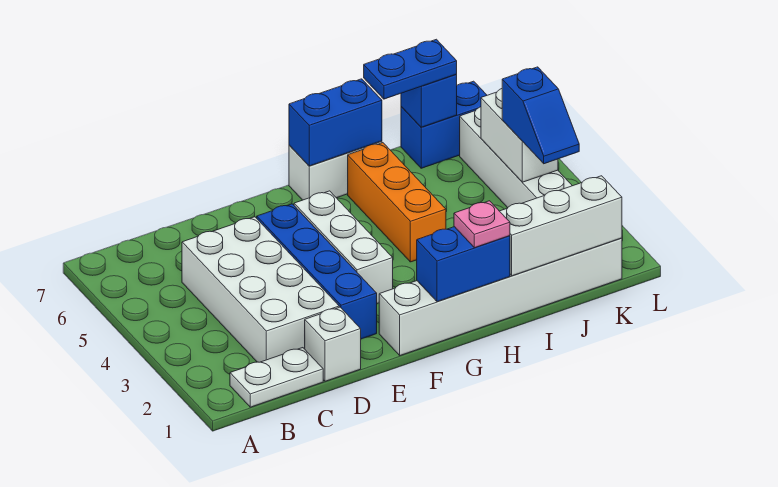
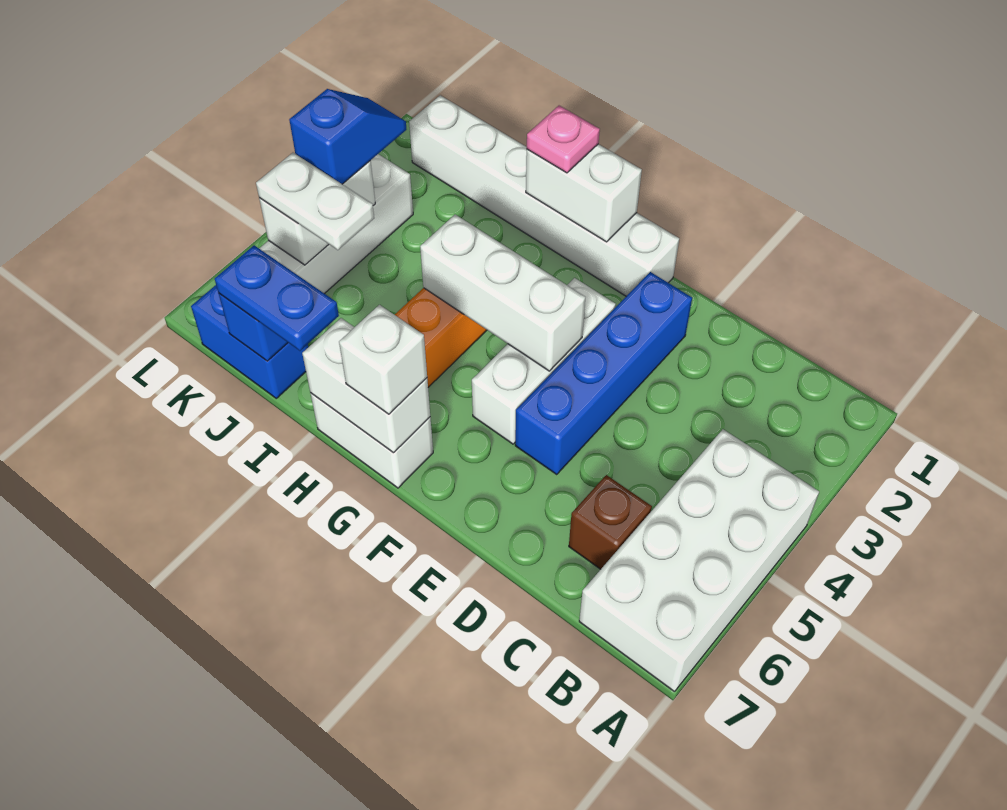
white 1x2 plate [230,348,323,407] -> white 1x2 plate moved to [256,153,374,250]
white 2x4 brick [182,217,339,362] -> white 2x4 brick moved to [579,429,819,692]
none -> brown 1x1 brick [569,475,652,569]
white 1x1 brick [305,307,361,381] -> white 1x1 brick moved to [339,305,427,414]
blue 1x2 brick [417,227,510,302] -> white 1x2 brick [526,144,642,242]
blue 1x2 brick [289,79,382,166] -> white 1x2 brick [302,318,430,453]
white 1x3 brick [500,176,622,276] -> white 1x3 brick moved to [420,215,585,371]

